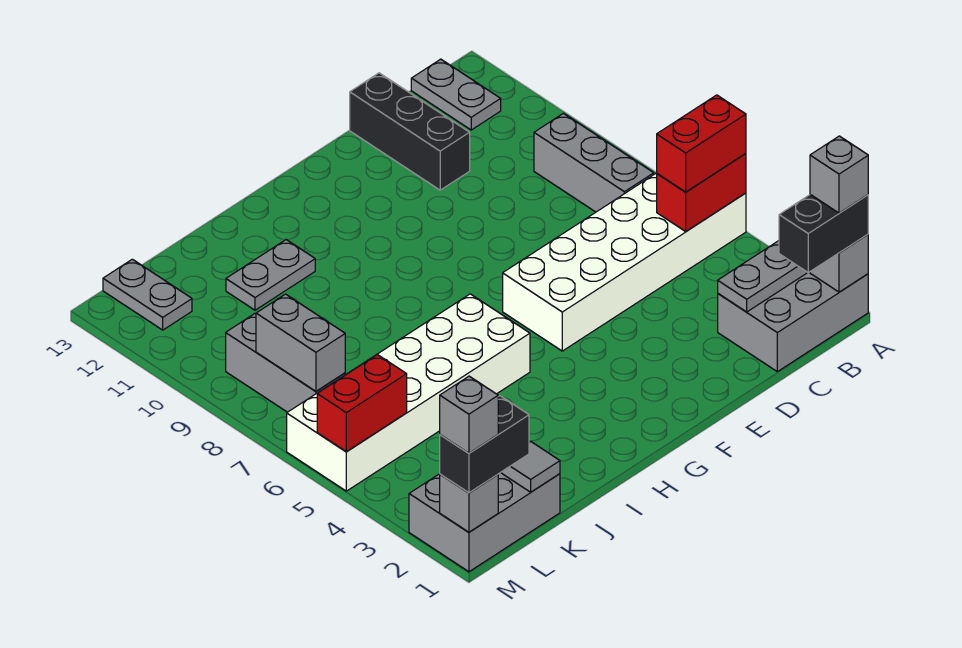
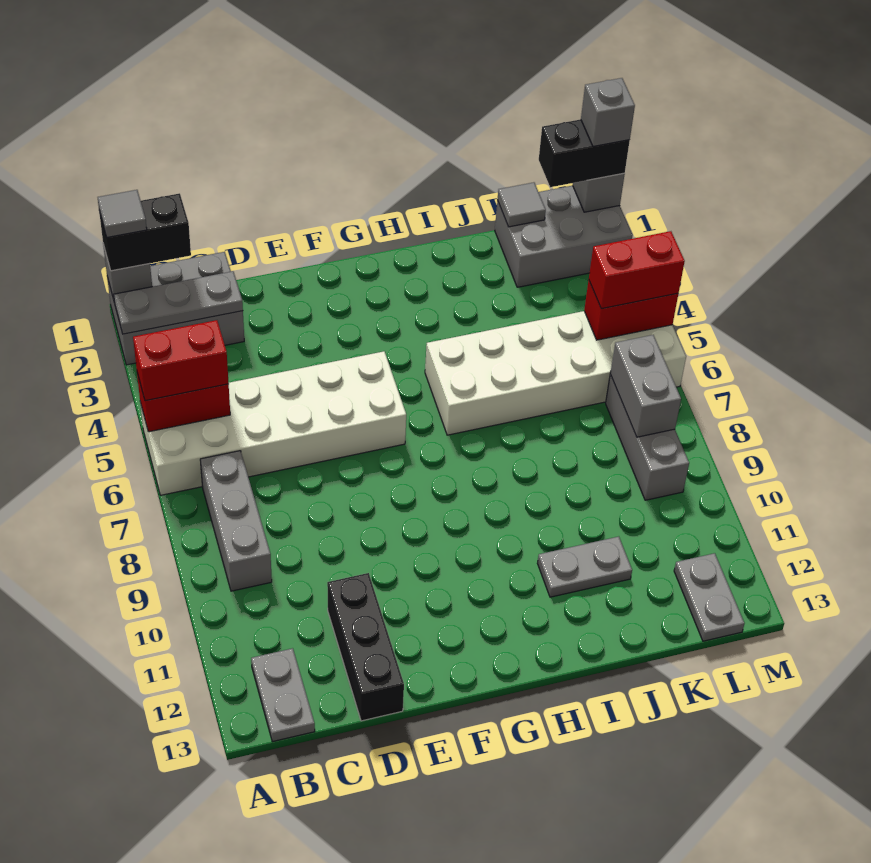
grey 1x1 brick [810,136,868,213] -> grey 1x1 tile [98,190,147,237]
none -> red 1x2 brick [589,231,685,309]

